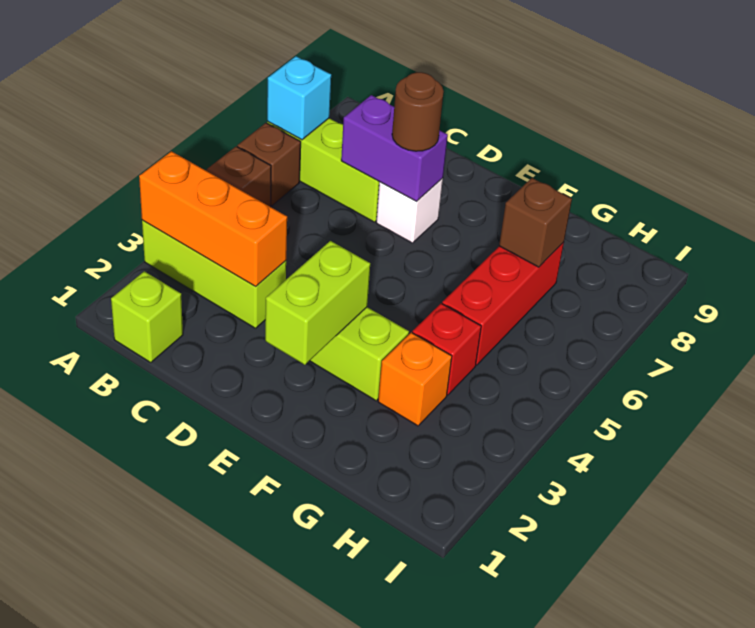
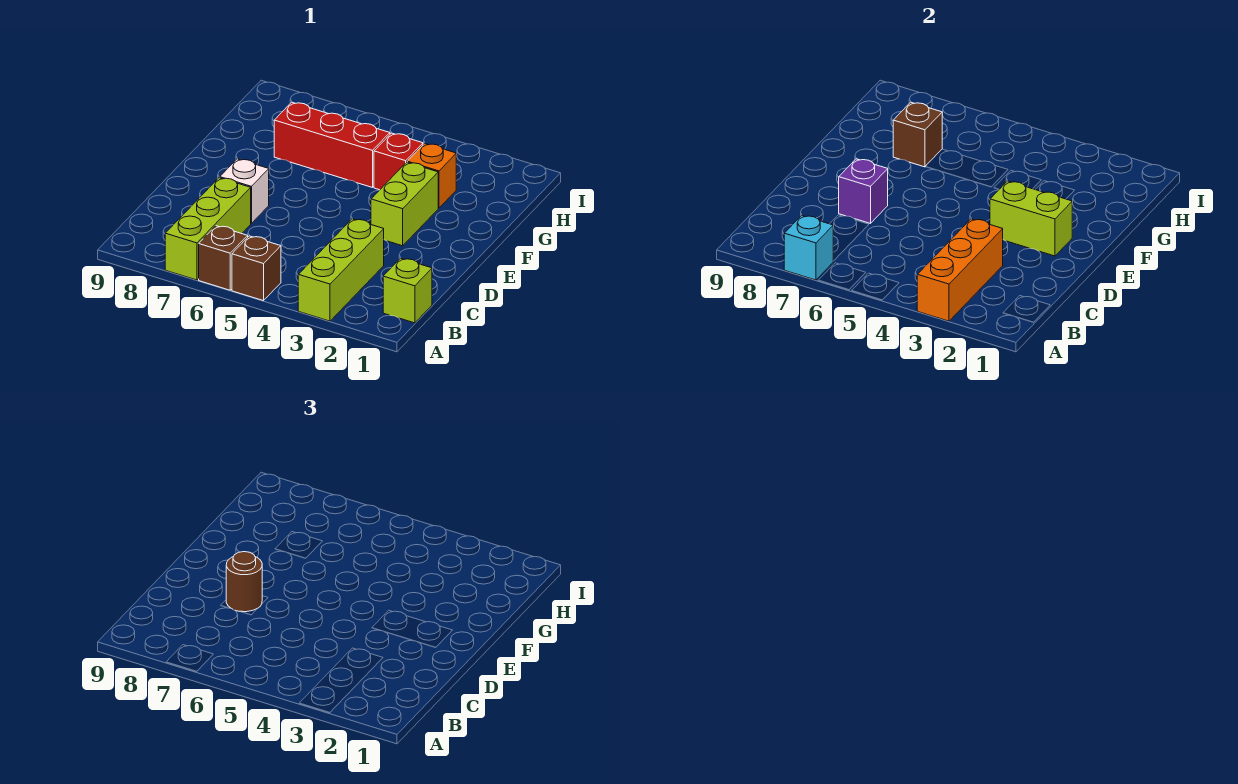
purple 1x2 brick [341,95,448,202] -> purple 1x1 brick [839,159,888,224]

